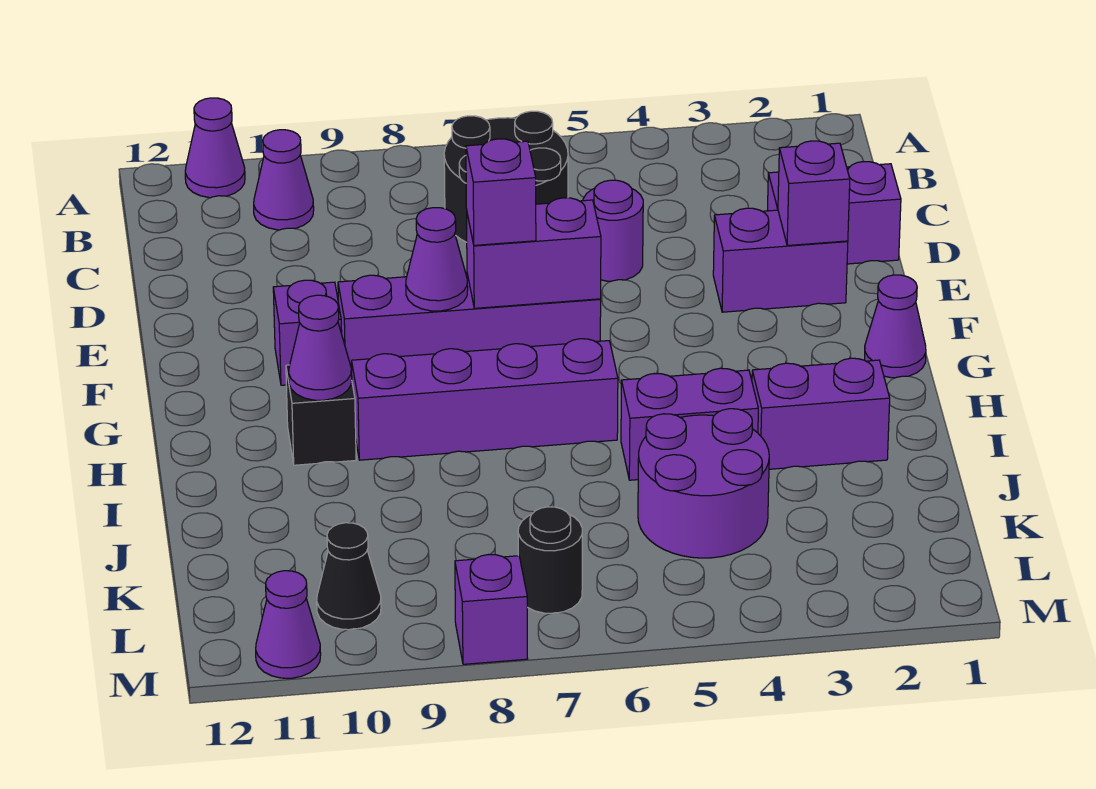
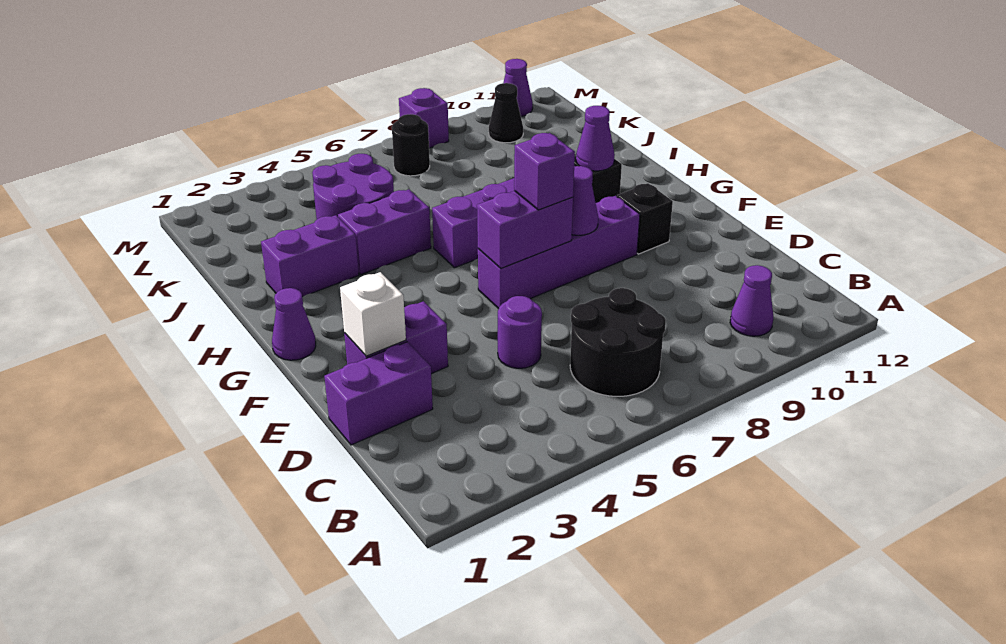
purple 1x1 cone [185,98,245,198] -> none
purple 1x1 brick [778,141,850,246] -> white 1x1 brick [340,272,406,356]
purple 1x1 brick [273,280,342,385] -> black 1x1 brick [617,183,673,254]

